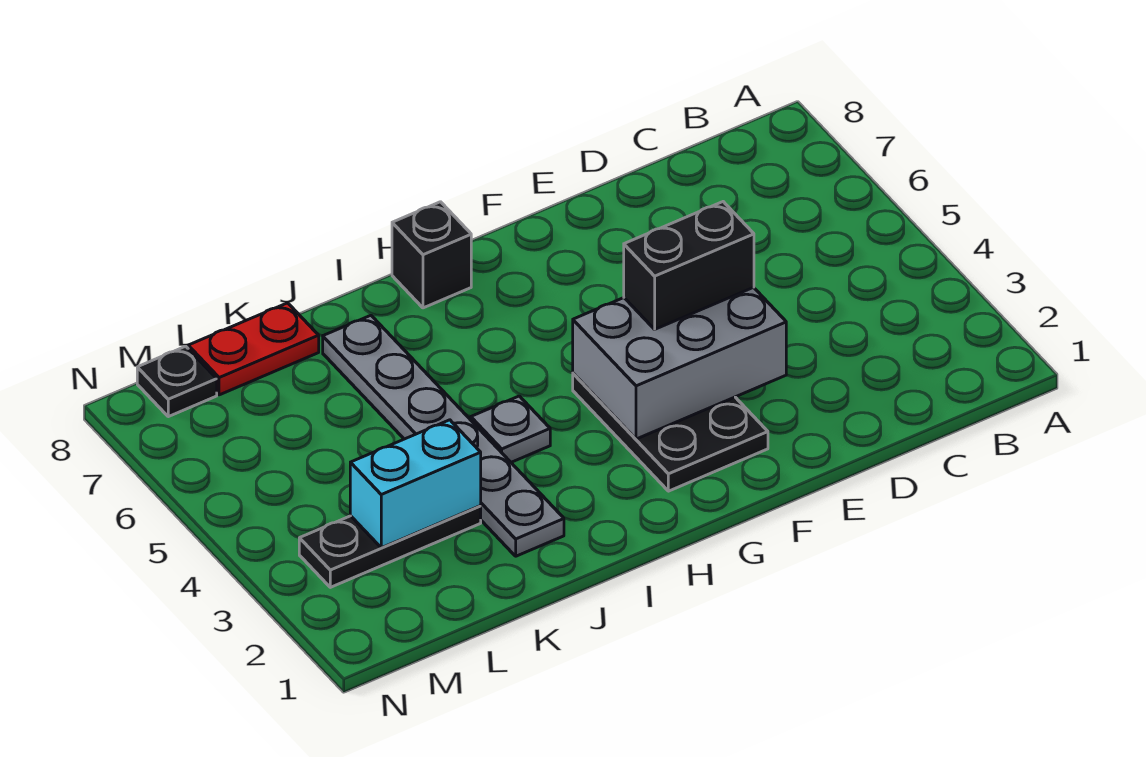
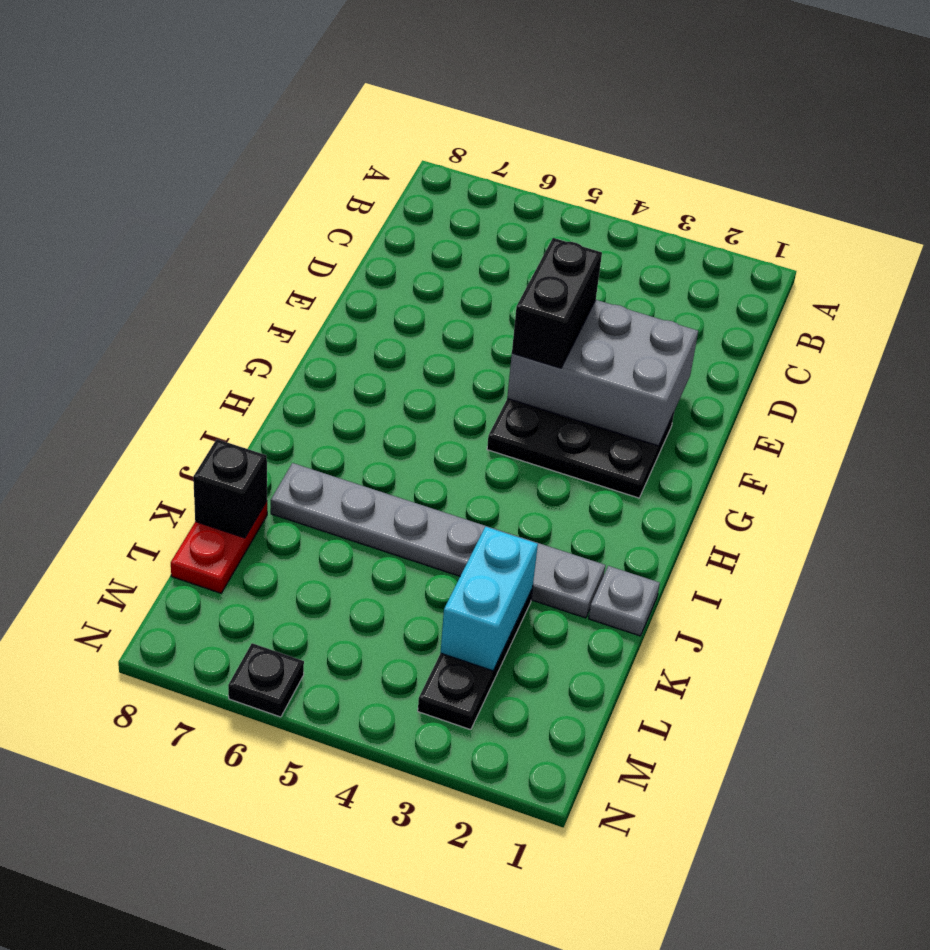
grey 2x3 brick [573,287,786,439] -> grey 2x3 brick turned to [507,300,698,446]
black 1x1 brick [392,202,471,308] -> black 1x1 brick moved to [193,439,267,538]
grey 1x1 plate [471,396,550,462] -> grey 1x1 plate moved to [589,566,660,636]
black 1x1 plate [137,346,217,417] -> black 1x1 plate moved to [228,643,304,717]

